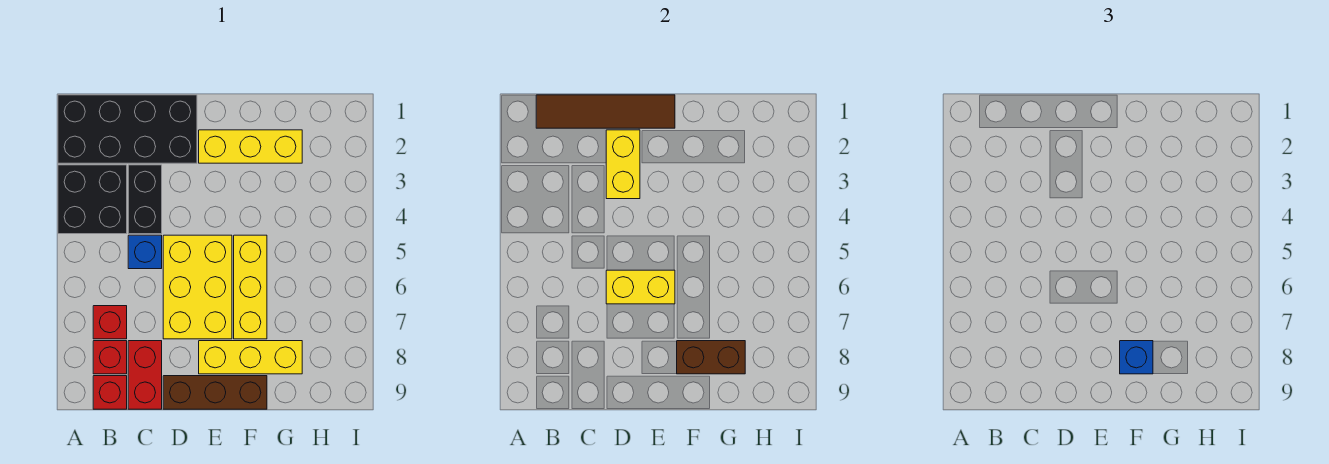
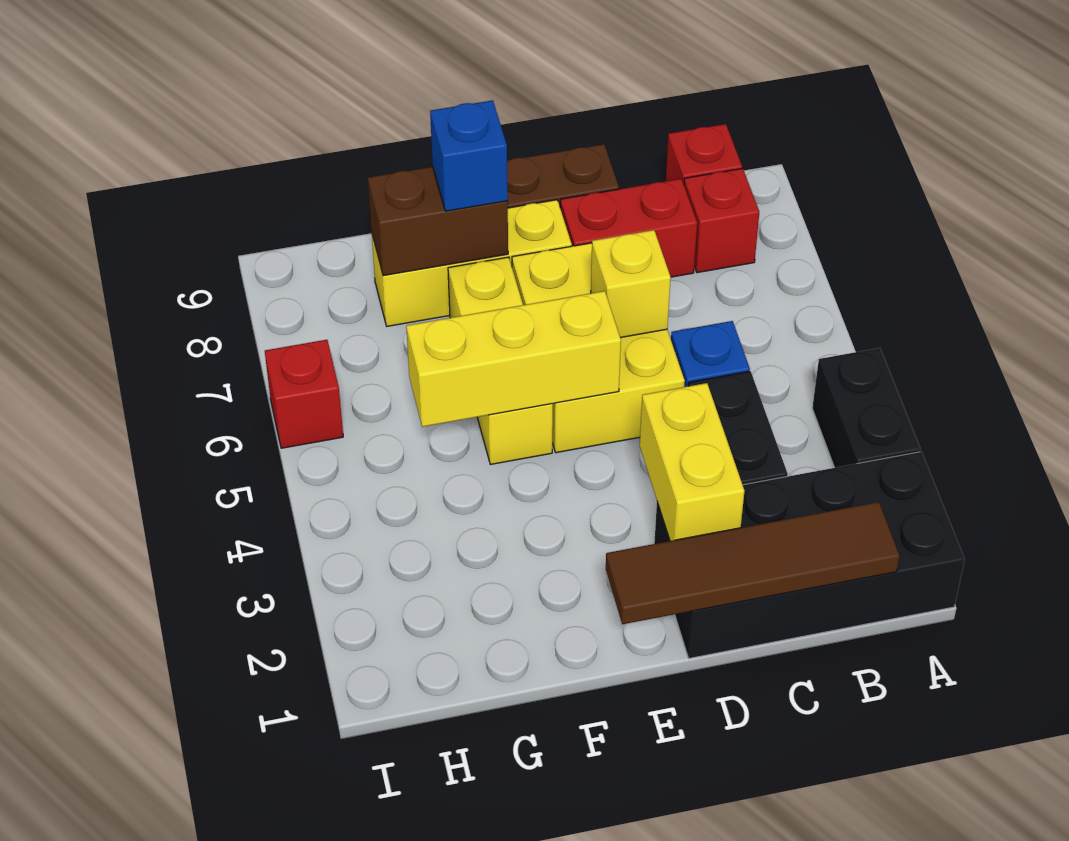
black 2x2 brick [58,165,127,234] -> black 1x2 brick [812,348,921,468]
red 1x1 brick [93,306,127,339] -> red 1x1 brick moved to [265,340,343,448]
red 1x2 brick [128,341,162,409] -> red 1x2 brick turned to [560,179,697,277]
yellow 1x2 brick [606,270,675,304] -> yellow 1x1 brick [591,230,671,338]
yellow 1x3 brick [199,130,302,163] -> yellow 1x3 brick moved to [406,291,621,427]

